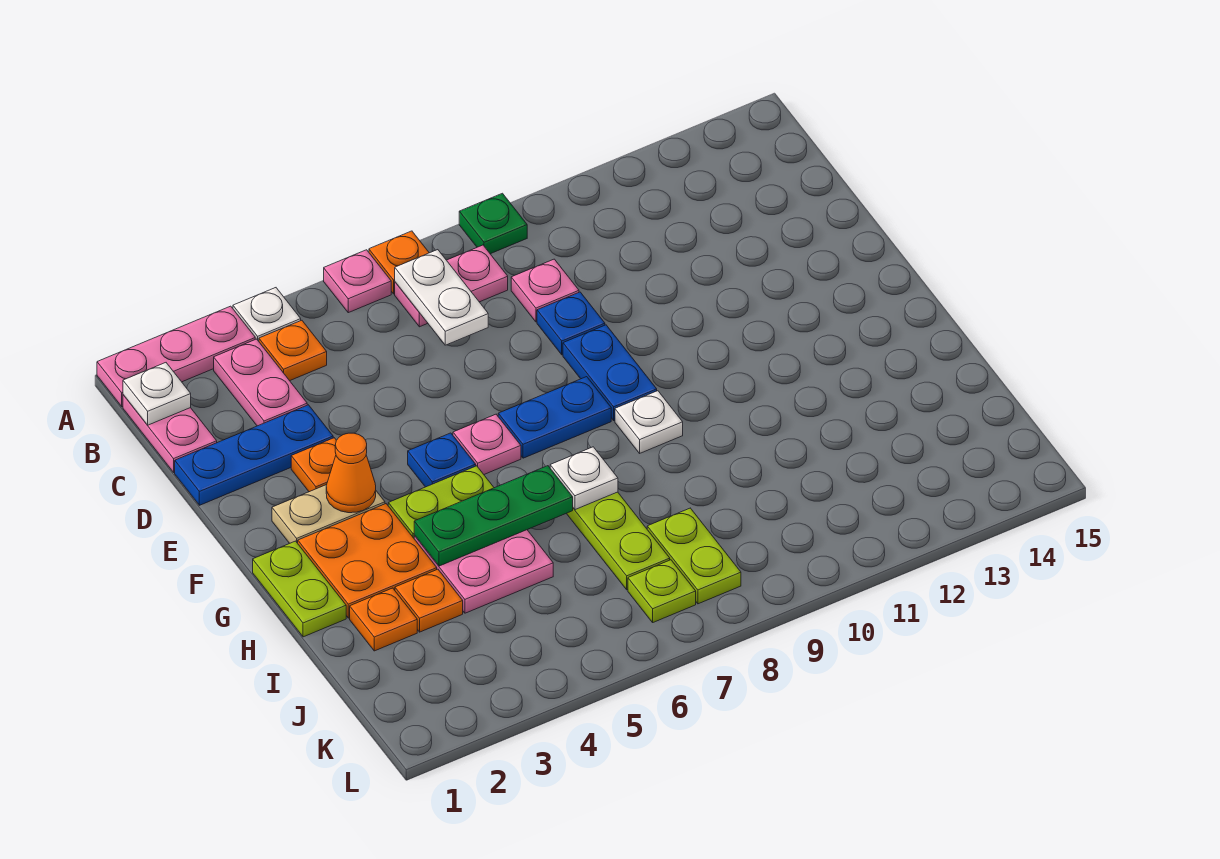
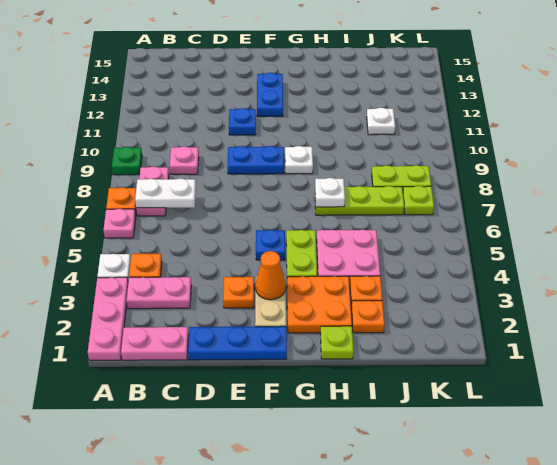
white 1x1 plate [123,363,191,425] -> white 1x1 plate moved to [367,108,395,135]
blue 1x3 plate [175,405,333,505] -> blue 1x3 plate turned to [188,326,287,360]
blue 1x1 plate [537,292,605,355] -> blue 1x1 plate moved to [229,108,256,135]
pink 1x1 plate [453,414,521,474] -> none
blue 1x2 plate [498,377,611,458] -> blue 1x2 plate moved to [257,73,283,117]
lime 1x2 plate [253,541,346,637] -> lime 1x1 plate [320,326,354,359]
green 1x3 plate [414,466,573,566] -> none

